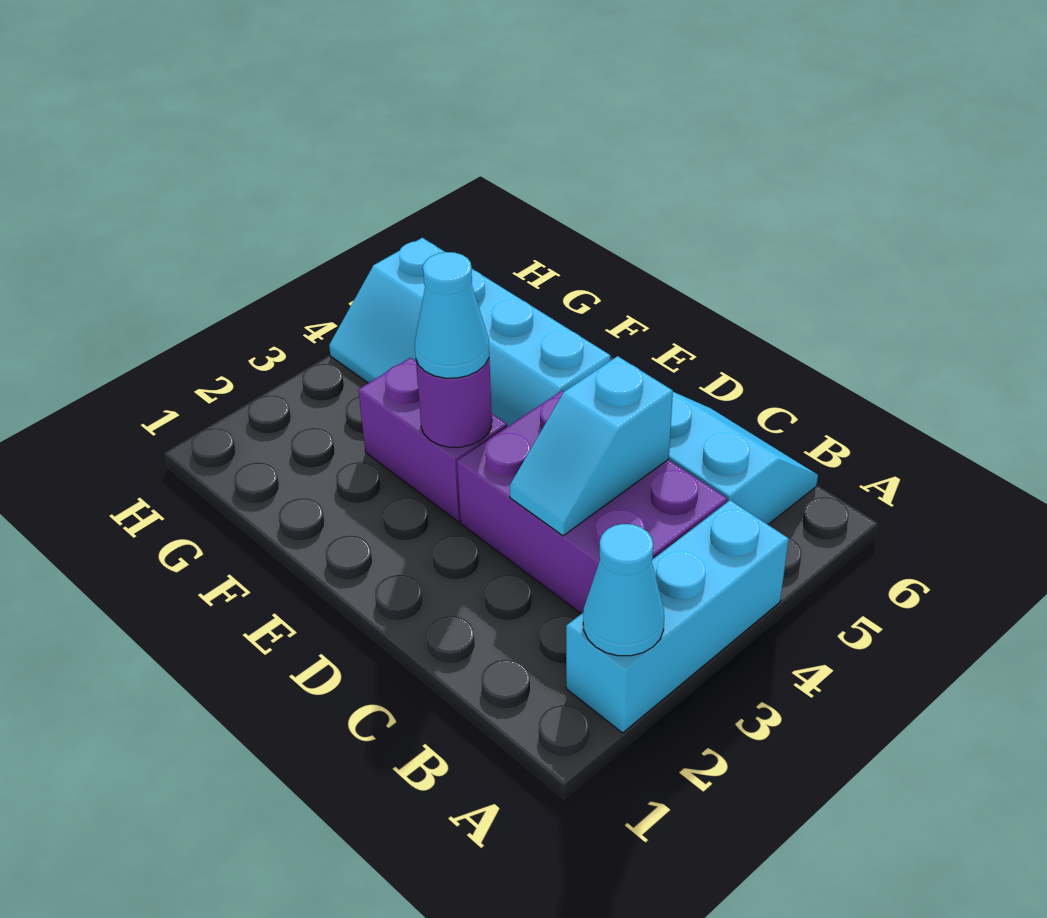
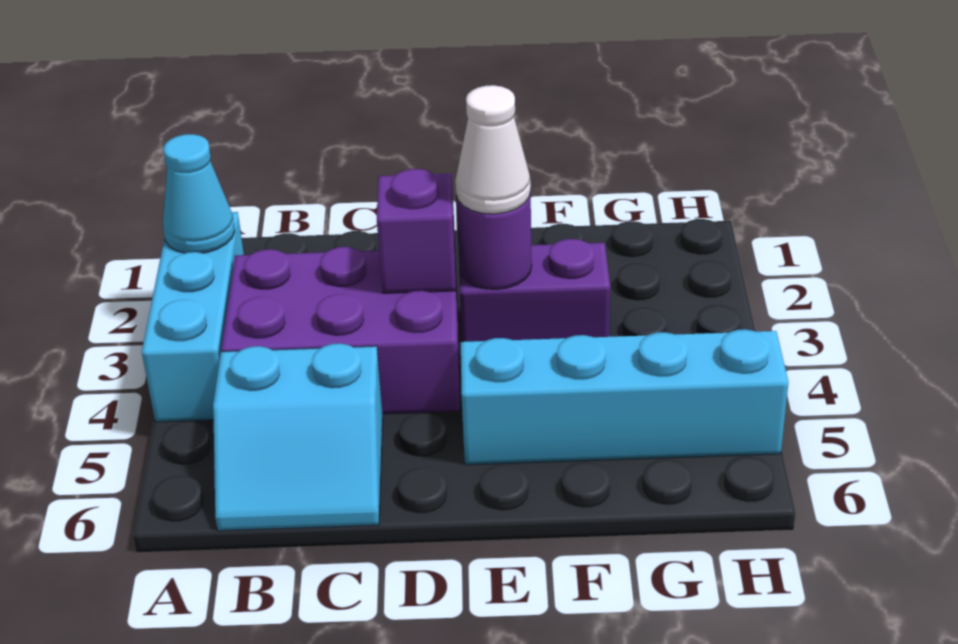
cyan 1x2 slope [510,356,673,536] -> none
none -> purple 1x1 brick [377,169,456,293]
cyan 1x1 cone [415,252,489,378] -> white 1x1 cone [455,85,531,214]

